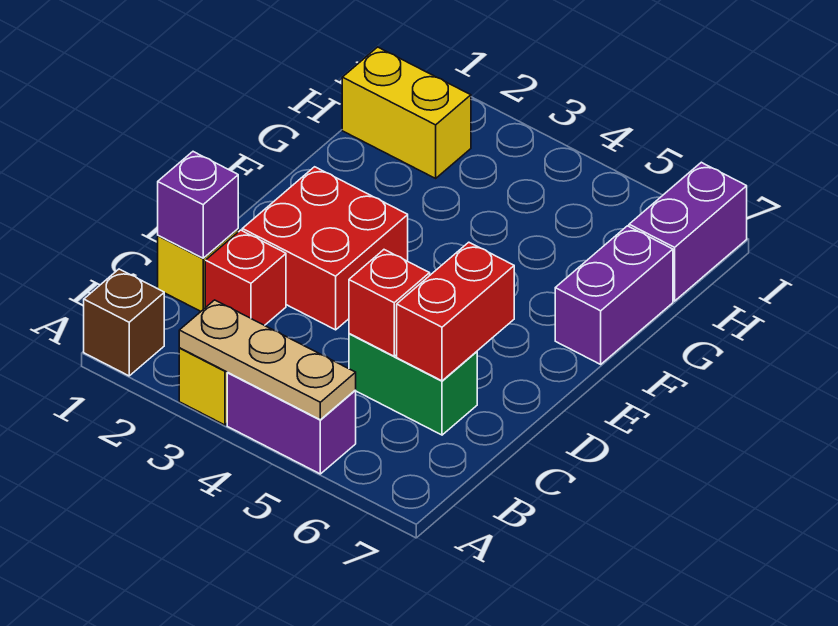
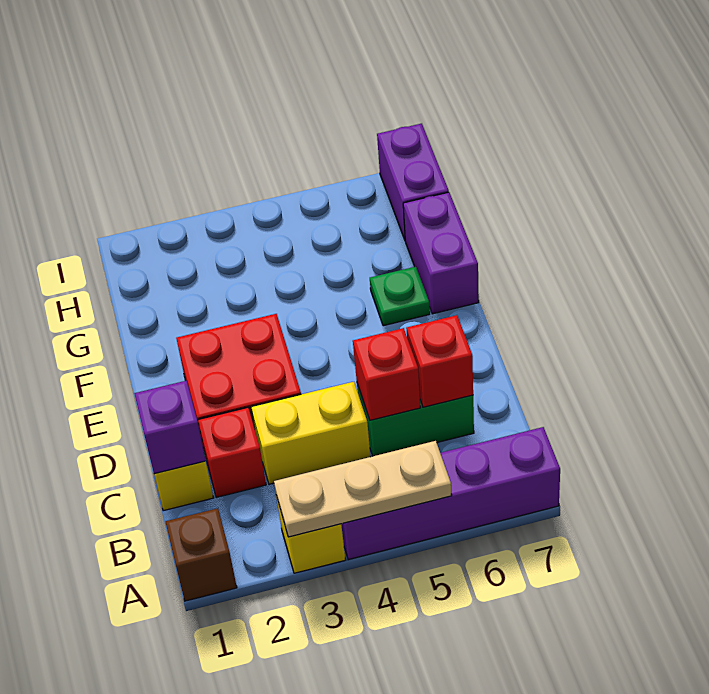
purple 1x2 brick [227,372,356,474] -> purple 1x4 brick [341,427,560,560]
red 1x2 brick [397,242,514,381] -> red 1x1 brick [406,315,473,407]
none -> green 1x1 plate [370,267,430,326]
yellow 1x2 brick [342,47,471,178] -> yellow 1x2 brick moved to [251,382,371,484]

